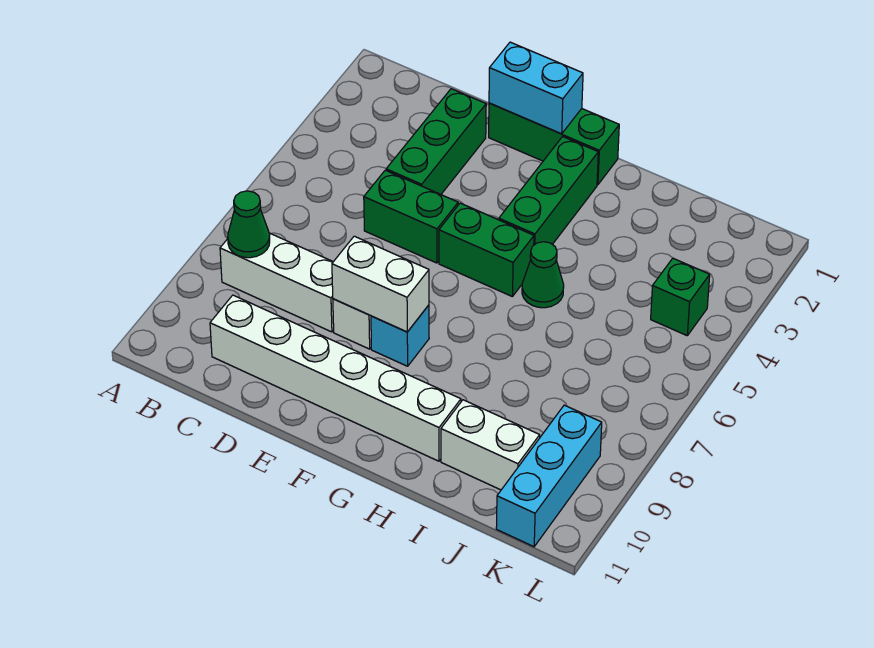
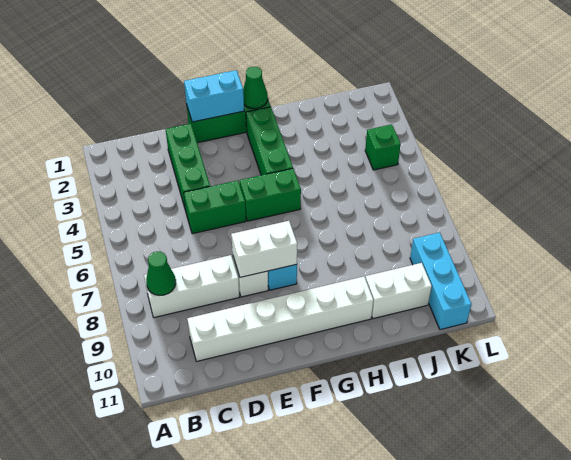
green 1x1 cone [522,242,564,308] -> green 1x1 cone moved to [243,67,268,109]

